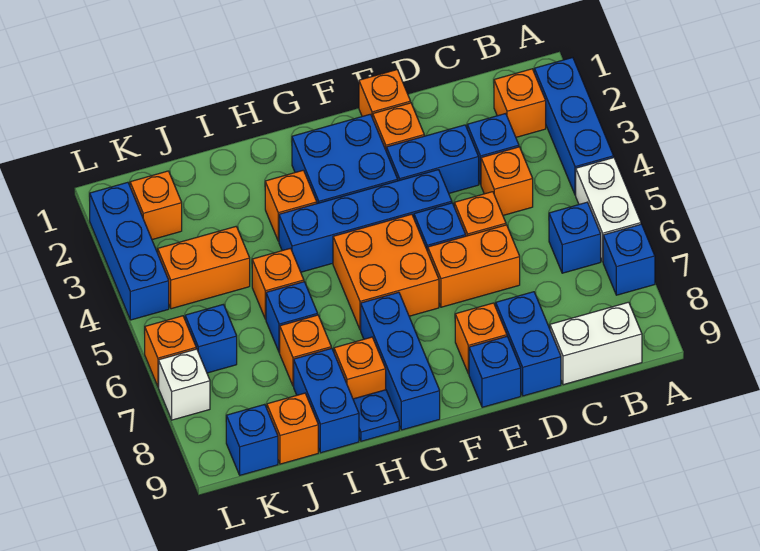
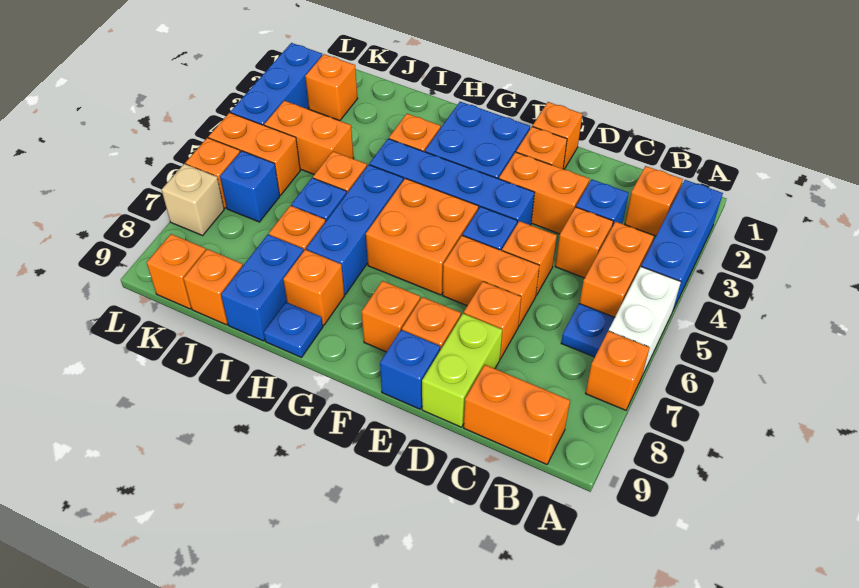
blue 1x1 brick [603,224,655,295] -> orange 1x1 brick [586,331,650,410]
none -> orange 1x2 brick [580,222,654,317]
blue 1x1 brick [549,202,601,273] -> blue 1x1 plate [561,303,615,357]
white 1x2 brick [550,302,642,385] -> orange 1x2 brick [464,365,570,464]
blue 1x2 brick [386,125,479,193] -> orange 1x2 brick [499,152,589,234]
none -> orange 1x1 brick [464,281,521,359]
blue 1x2 brick [496,292,561,396] -> lime 1x2 brick [422,314,502,427]
none -> orange 1x1 brick [362,281,420,352]
blue 1x3 brick [361,292,440,430] -> blue 1x3 brick moved to [306,165,403,294]
none -> orange 1x2 brick [209,113,300,195]
blue 1x1 brick [226,404,278,475] -> orange 1x1 brick [147,234,206,309]
white 1x1 brick [159,349,210,420] -> tan 1x1 brick [162,164,224,235]

